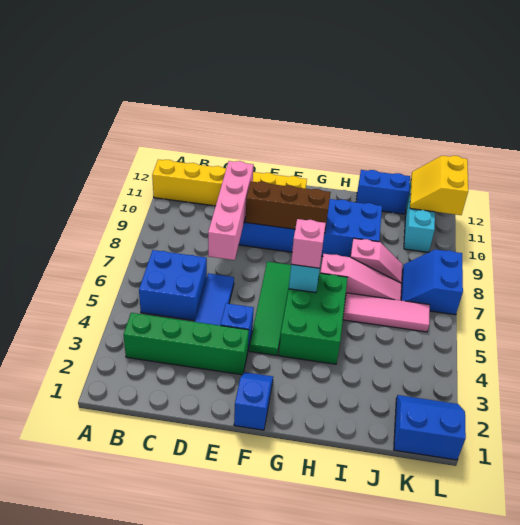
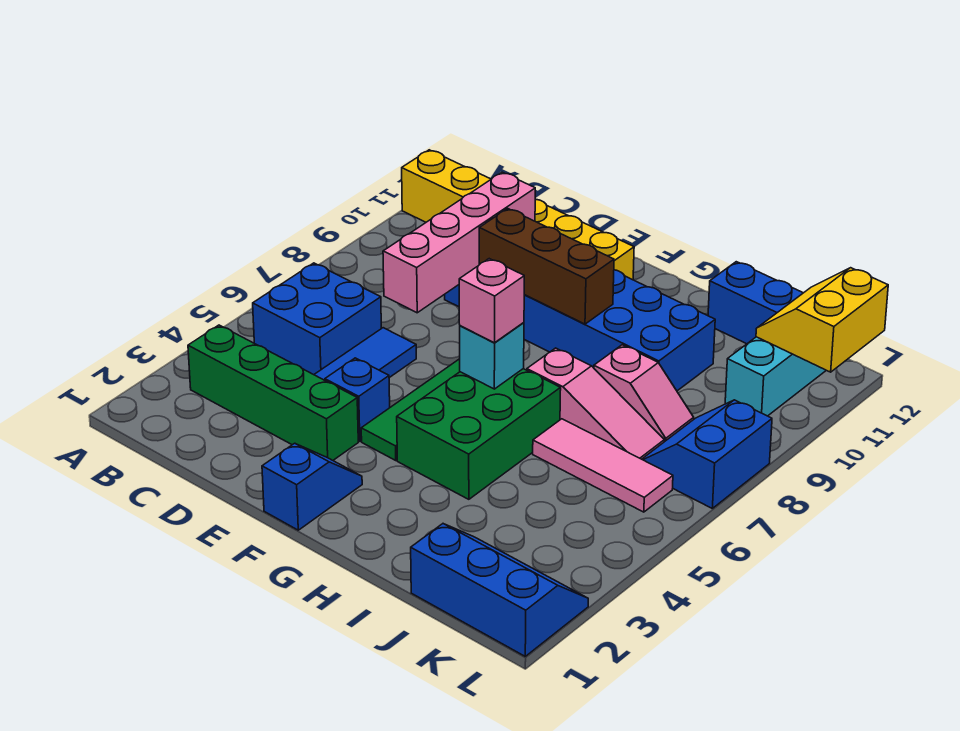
blue 2x2 slope [394,395,466,460] -> blue 2x3 slope [411,524,588,656]

